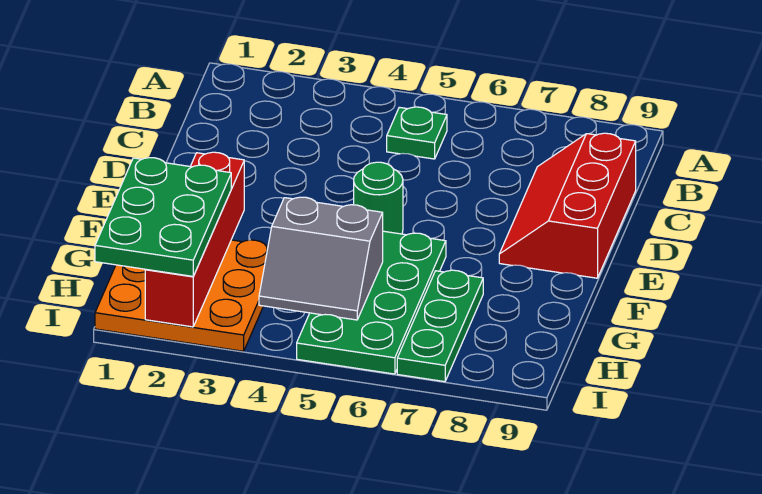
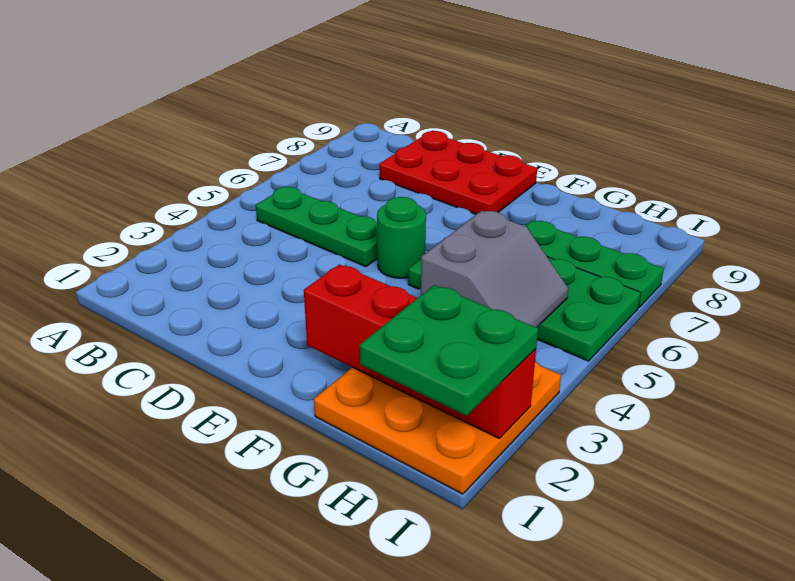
green 1x1 plate [387,107,447,159] -> green 1x3 plate [256,187,377,267]
red 2x3 slope [499,133,636,278] -> red 2x3 plate [380,131,537,214]
green 2x3 plate [95,158,231,276] -> green 2x2 plate [360,285,538,416]

